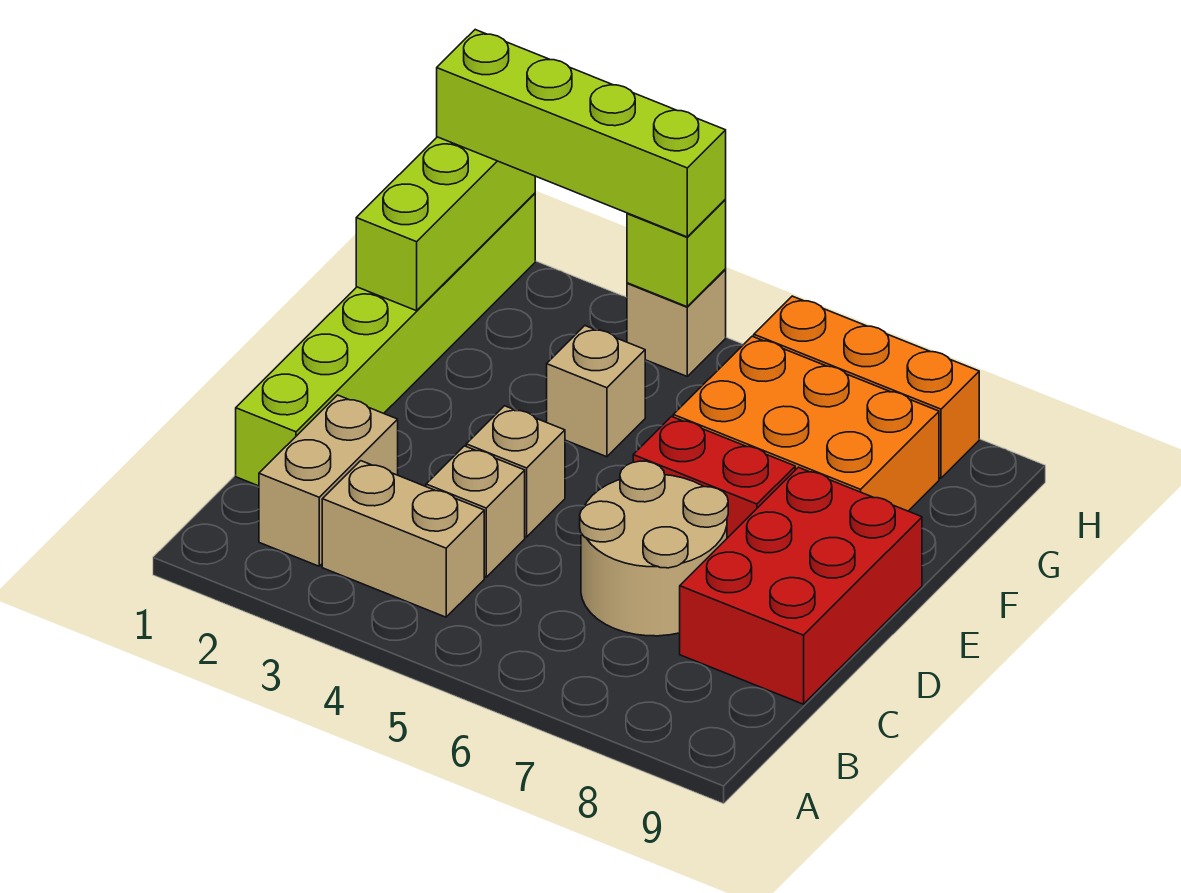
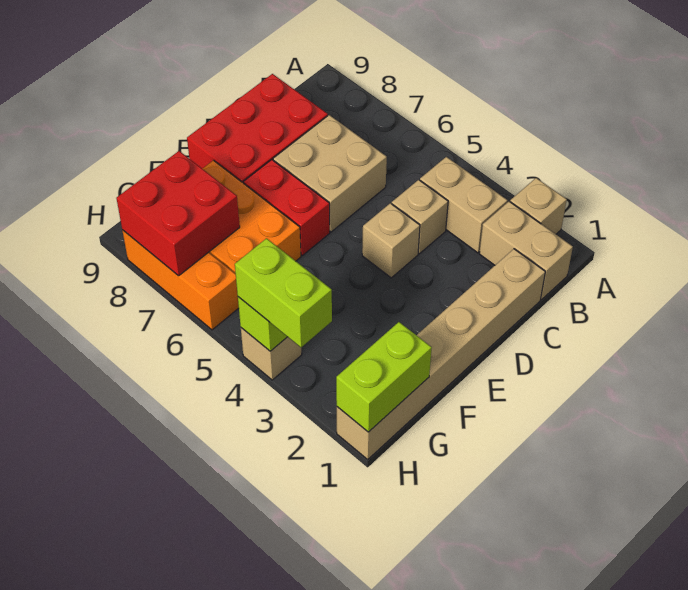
tan 1x2 brick [259,395,398,566] -> tan 1x2 brick turned to [479,201,573,300]
lime 1x6 brick [236,193,535,486] -> tan 1x6 brick [337,249,545,459]
tan 2x2 round brick [580,461,728,636] -> tan 2x2 brick [273,115,387,232]
lime 1x3 brick [356,137,535,311] -> lime 1x2 brick [336,322,432,432]
tan 1x1 brick [547,326,645,457] -> tan 1x1 brick moved to [510,178,567,234]
none -> red 2x2 brick [116,151,240,276]
lime 1x4 brick [437,30,726,237] -> lime 1x2 brick [235,238,332,347]

